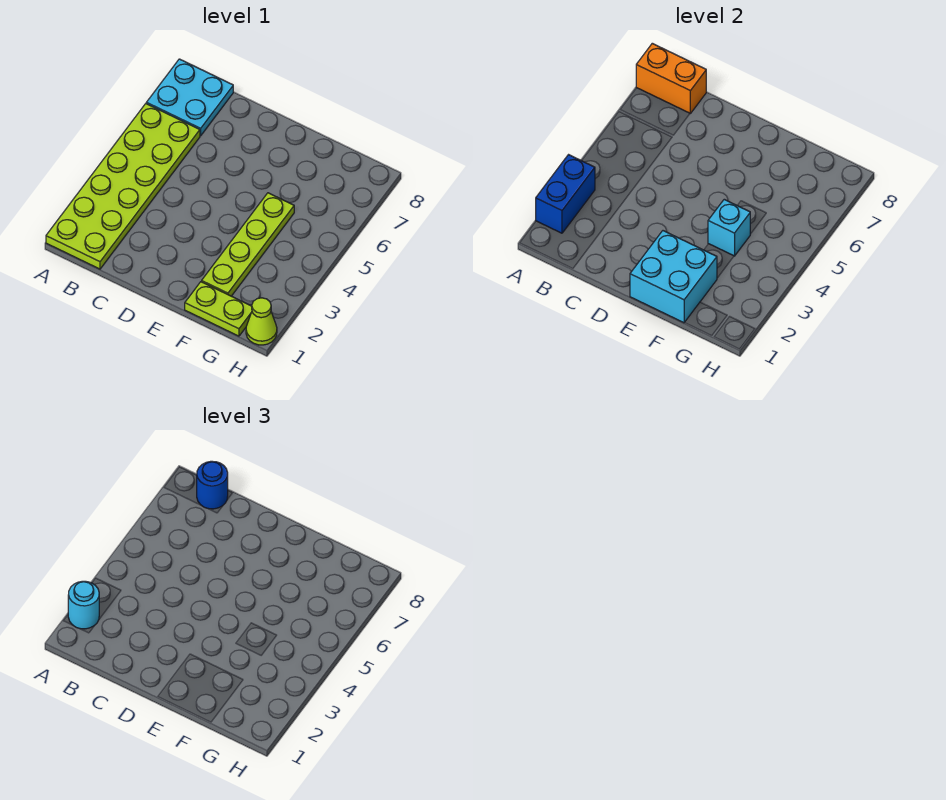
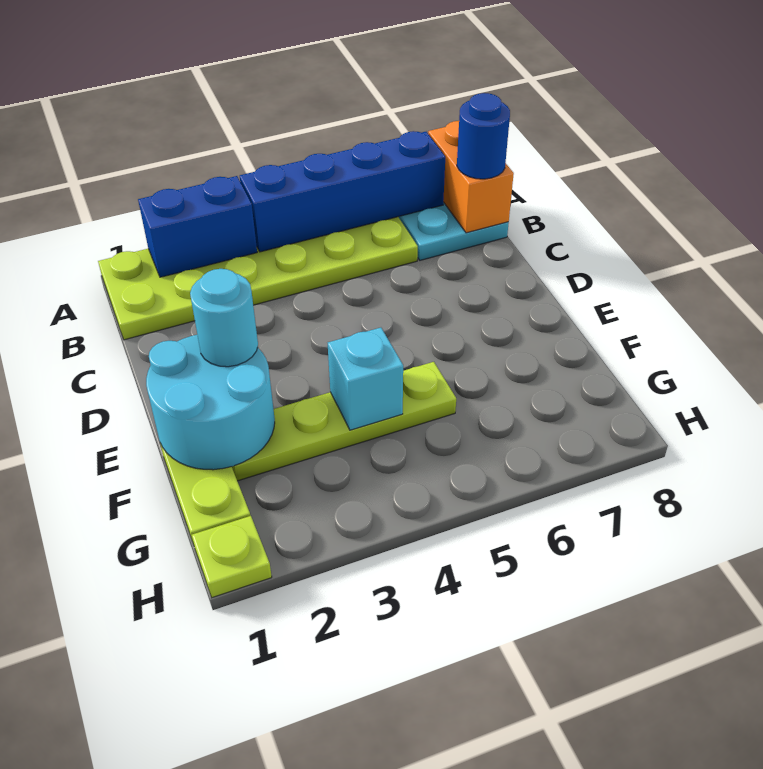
cyan 1x1 round brick [68,581,99,629] -> cyan 1x1 round brick moved to [190,269,258,367]
none -> blue 1x4 brick [240,131,445,252]
cyan 2x2 brick [630,231,717,323] -> cyan 2x2 round brick [146,335,275,470]
lime 1x1 cone [246,298,277,345] -> lime 1x1 plate [192,516,272,598]

